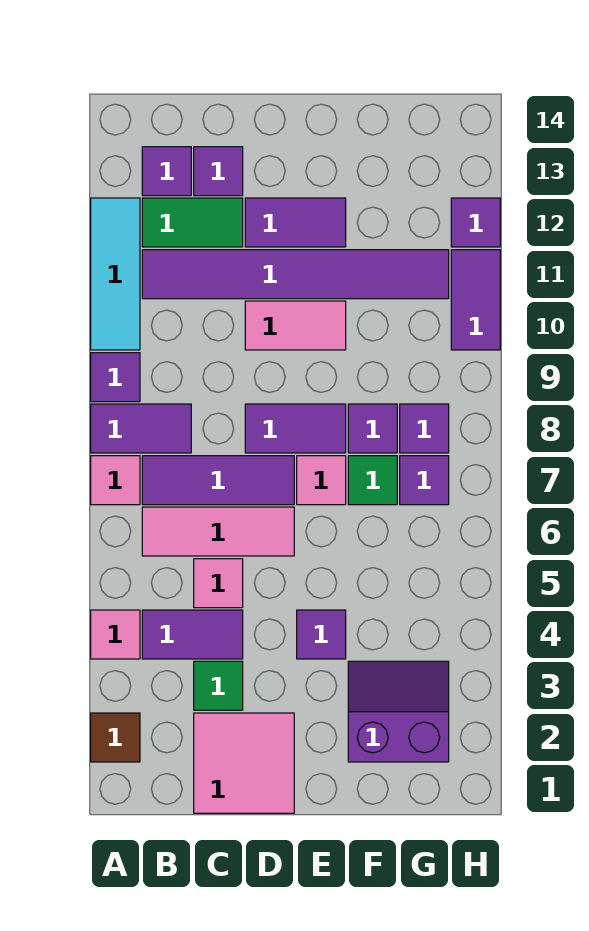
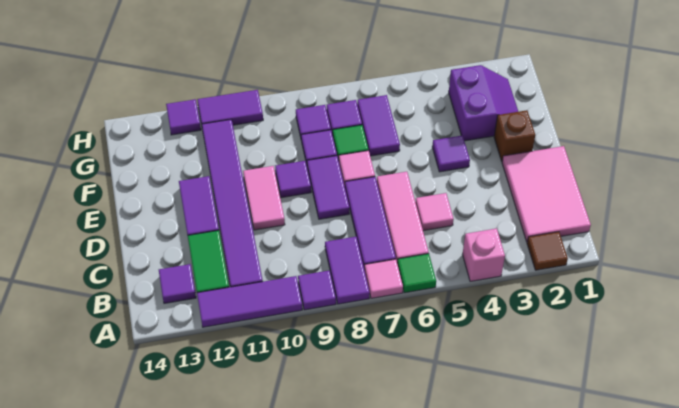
pink 1x1 tile [91,610,140,659] -> pink 1x1 brick [463,228,505,281]
cyan 1x3 tile [91,198,140,350] -> purple 1x3 tile [197,276,302,327]
purple 1x2 tile [142,610,243,659] -> purple 1x2 tile moved to [357,95,400,156]
pink 2x2 tile [194,713,294,813] -> pink 2x3 tile [502,146,591,242]
green 1x1 tile [194,661,243,710] -> green 1x1 tile moved to [397,254,436,293]
purple 1x1 tile [194,147,243,196] -> purple 1x1 tile moved to [275,161,311,198]
none -> brown 1x1 brick [494,110,535,161]
purple 2x2 slope [348,661,449,762] -> purple 2x2 slope turned to [449,65,518,141]

